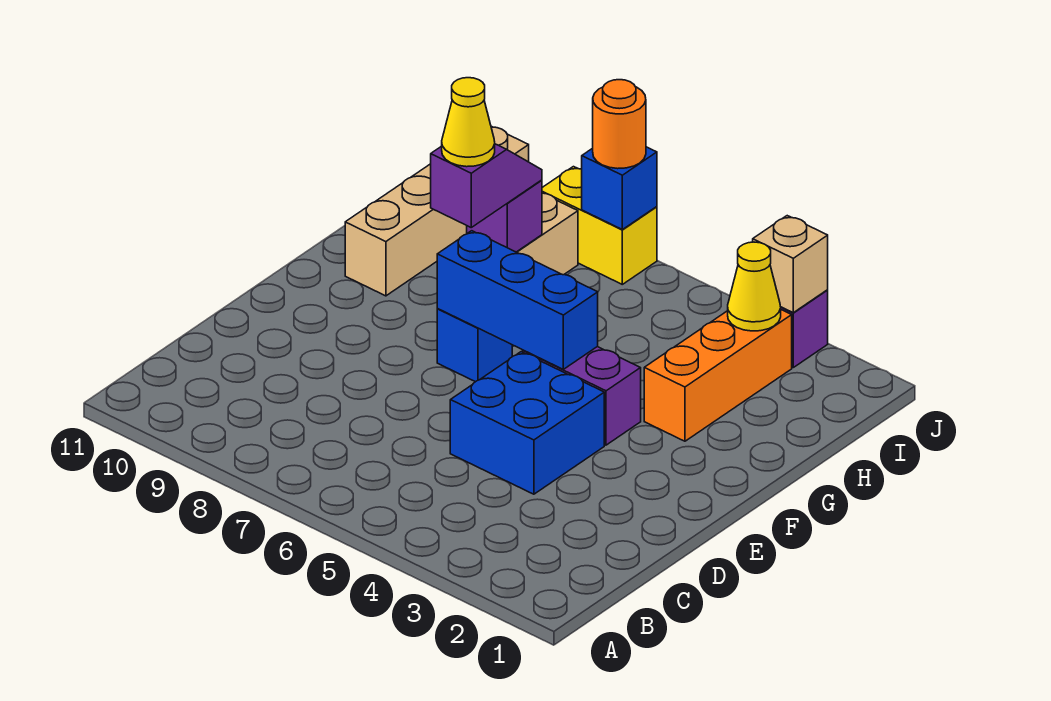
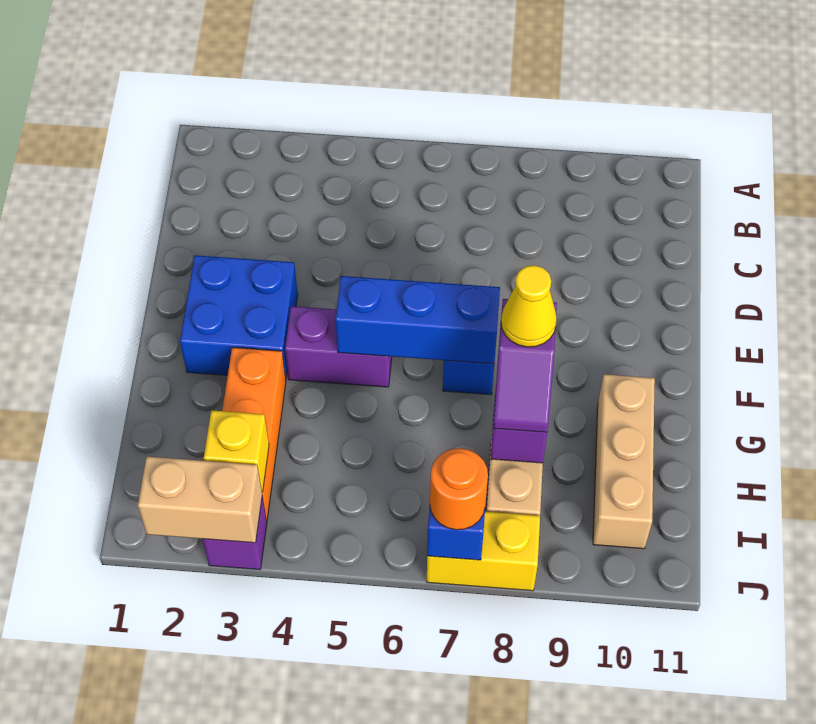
blue 2x2 brick [450,352,604,494] -> blue 2x2 brick moved to [180,255,298,378]
tan 1x4 brick [345,126,529,296] -> tan 1x3 brick [593,374,655,549]
yellow 1x1 cone [728,242,781,331] -> yellow 1x1 brick [204,410,269,492]
tan 1x1 brick [753,216,828,313] -> tan 1x2 brick [138,457,262,543]

